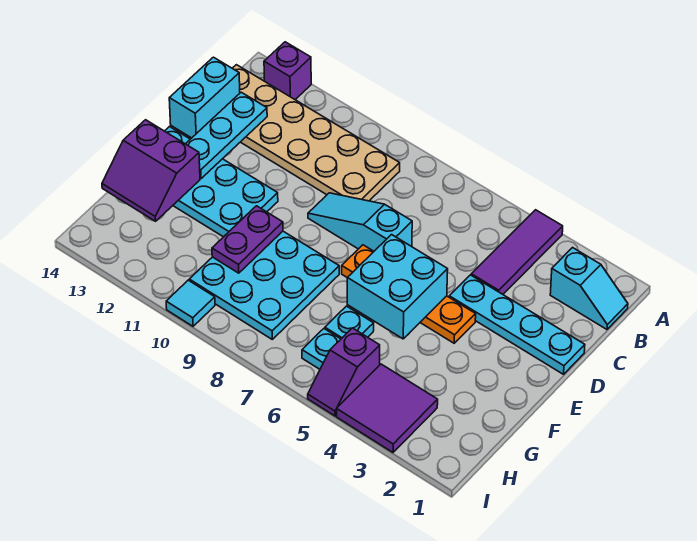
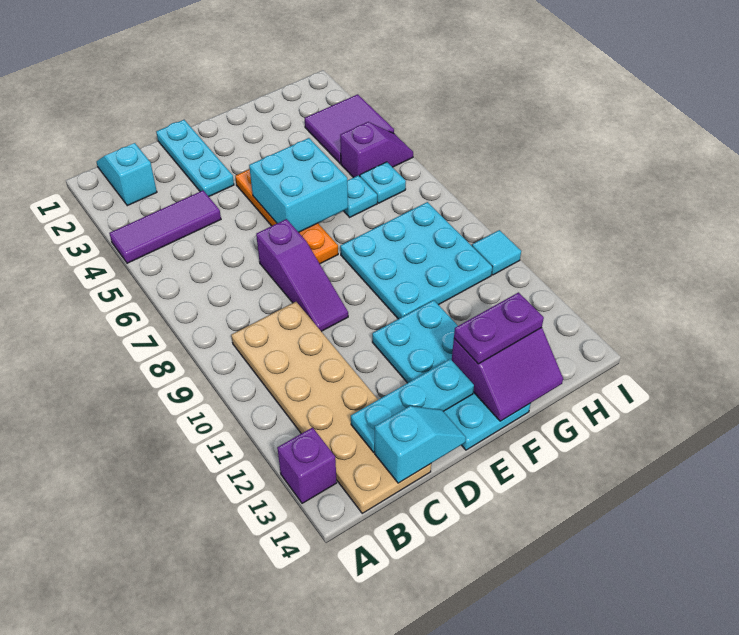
cyan 1x2 brick [169,57,240,138] -> cyan 1x2 slope [375,406,466,483]
cyan 1x4 plate [449,275,585,374] -> cyan 1x3 plate [156,120,234,196]
cyan 1x3 slope [308,193,412,251] -> purple 1x3 slope [256,219,348,331]
purple 1x2 plate [212,206,283,273] -> purple 1x2 plate moved to [454,292,544,364]
purple 2x2 slope [102,120,200,221] -> purple 2x2 slope turned to [452,328,563,421]

